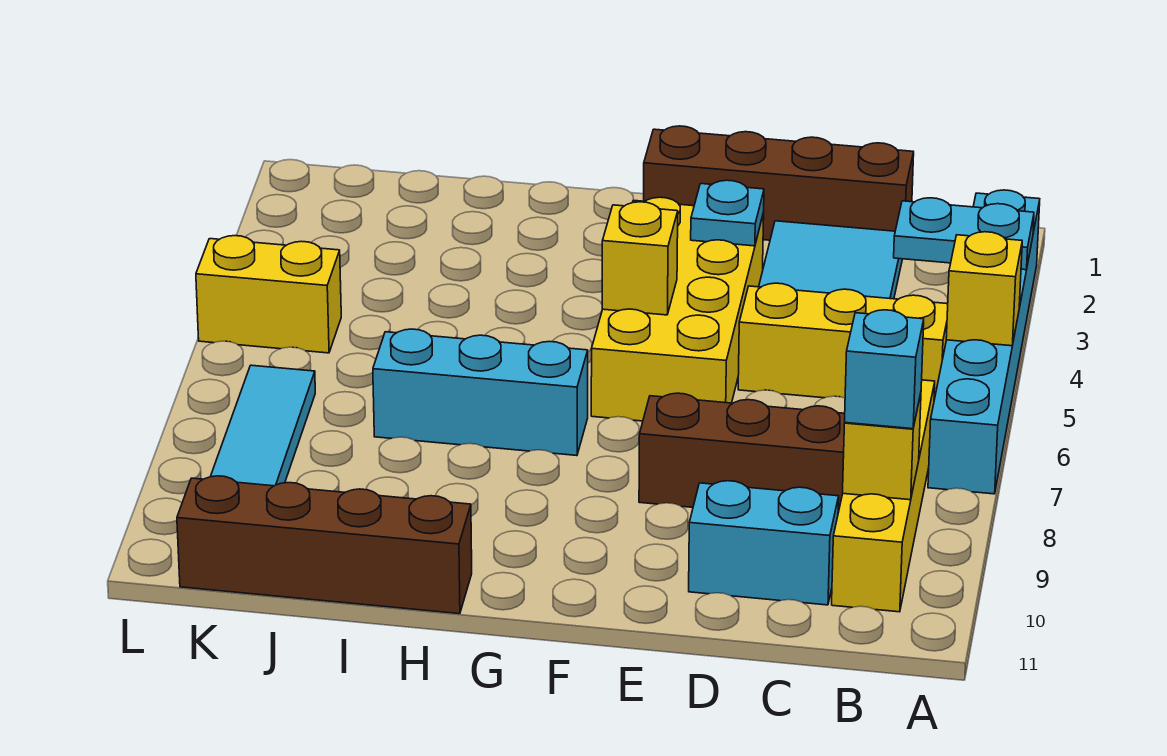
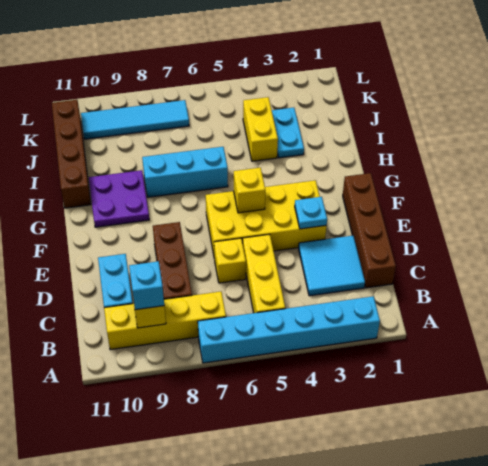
cyan 1x2 plate [894,198,1034,270] -> cyan 1x2 plate moved to [272,108,304,158]
yellow 1x1 brick [946,232,1022,346] -> yellow 1x1 brick moved to [214,238,246,283]
cyan 1x3 brick [373,329,588,456] -> cyan 1x3 brick turned to [142,147,228,197]
none -> purple 2x2 plate [89,170,149,227]
yellow 1x2 brick [196,236,341,353] -> yellow 1x2 brick moved to [243,97,278,161]

